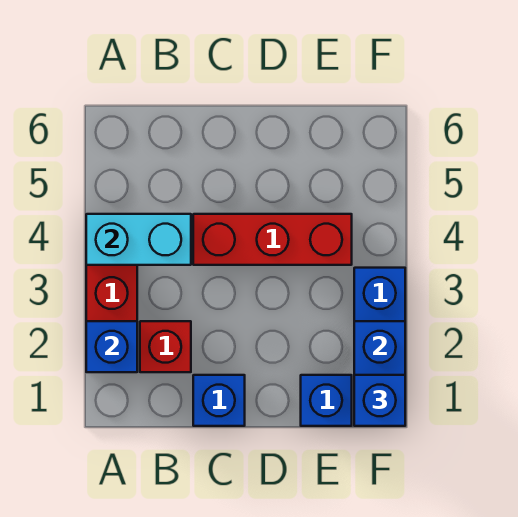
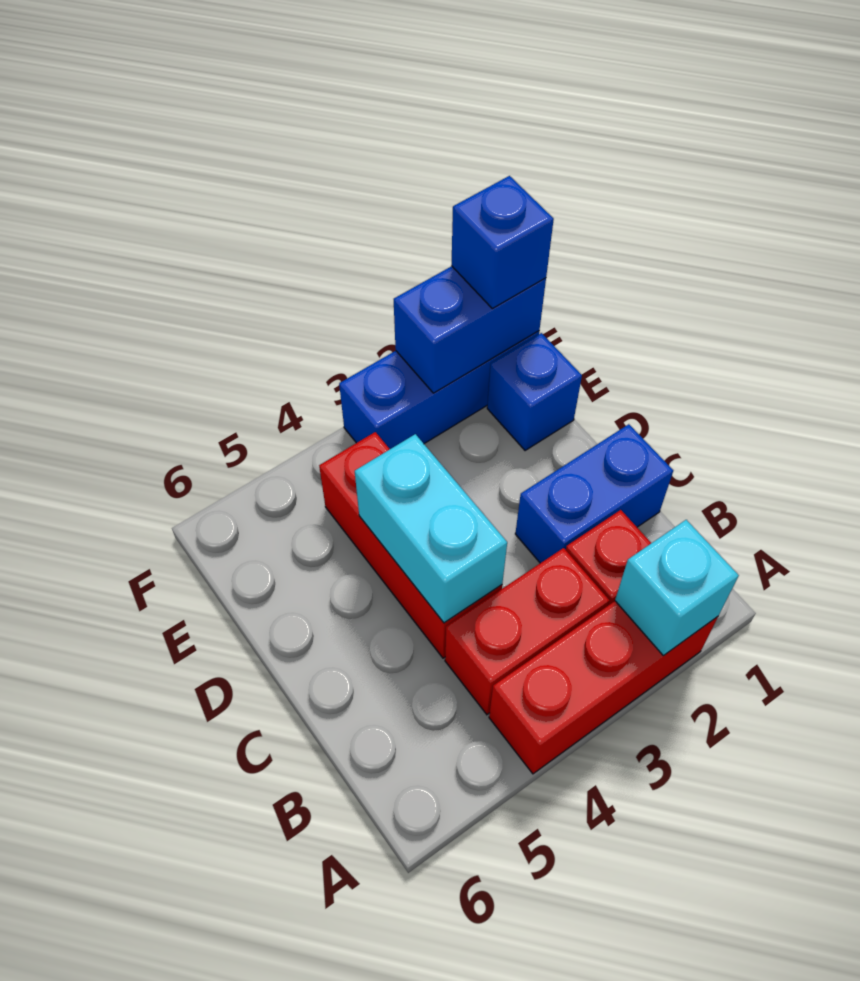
blue 1x1 brick [86,321,137,372] -> cyan 1x1 brick [615,520,739,655]
cyan 1x2 brick [86,214,191,265] -> cyan 1x2 brick moved to [355,434,507,623]
none -> red 1x2 brick [445,548,609,714]
blue 1x1 brick [193,375,245,426] -> blue 1x2 brick [515,424,673,563]

